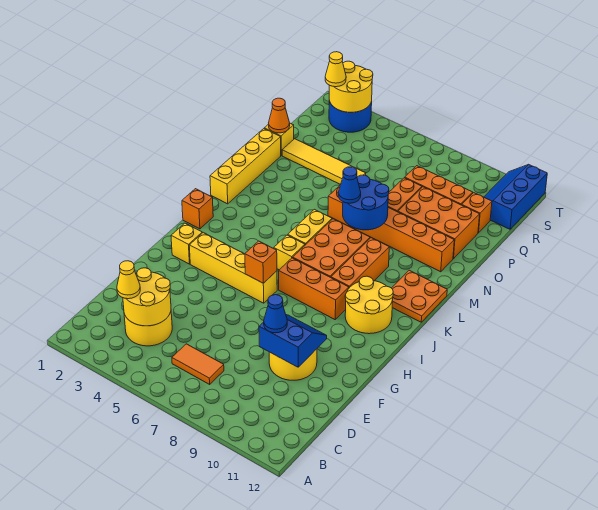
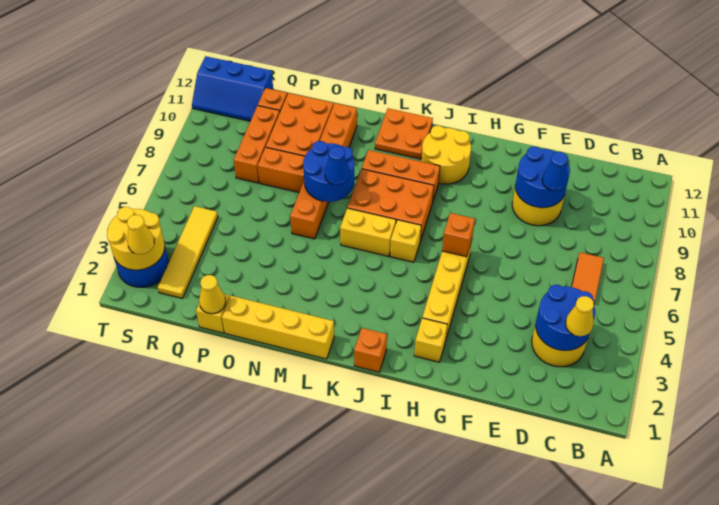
yellow 2x2 round brick [123,268,171,326] -> blue 2x2 round brick [536,285,595,350]
blue 2x2 slope [259,315,327,367] -> blue 2x2 round brick [515,147,570,208]
orange 1x3 brick [279,258,349,319] -> none
orange 1x1 cone [269,98,290,133] -> yellow 1x1 cone [199,275,226,314]
yellow 1x4 tile [282,139,366,185] -> yellow 1x4 tile moved to [158,206,218,298]

